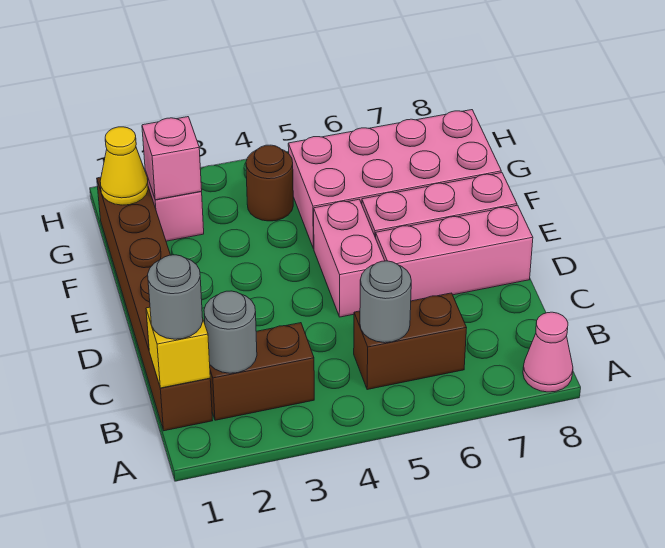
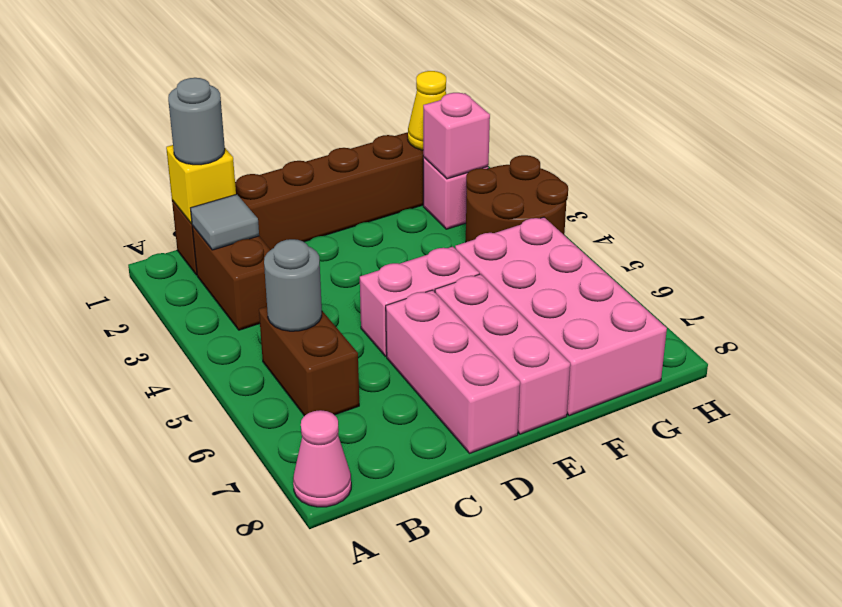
grey 1x1 round brick [204,291,257,373] -> grey 1x1 tile [191,194,259,250]
brown 1x1 round brick [246,145,293,221] -> brown 2x2 round brick [466,155,568,242]

